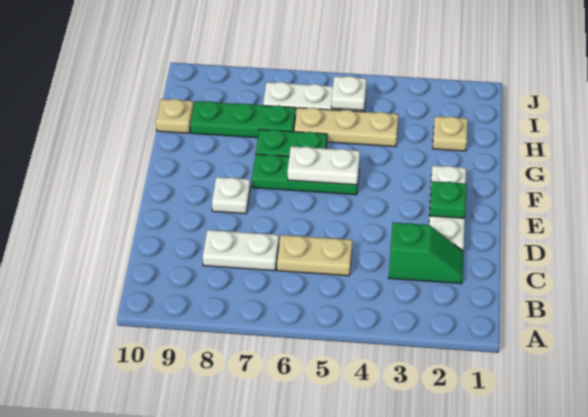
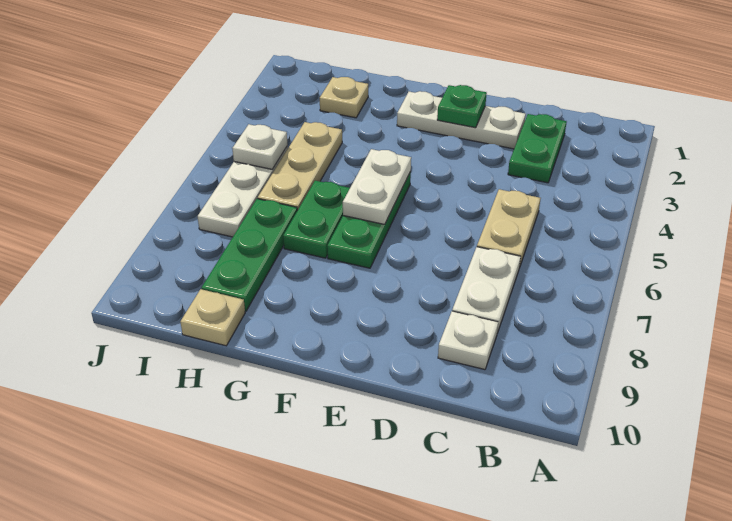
green 1x2 slope [389,222,463,284] -> green 1x2 plate [508,114,567,183]
white 1x1 plate [212,177,250,214] -> white 1x1 plate moved to [438,311,498,370]

